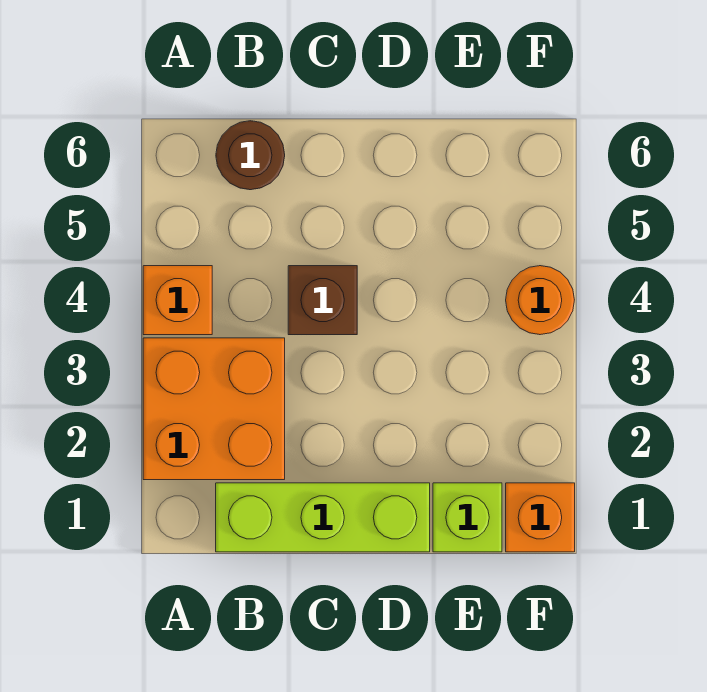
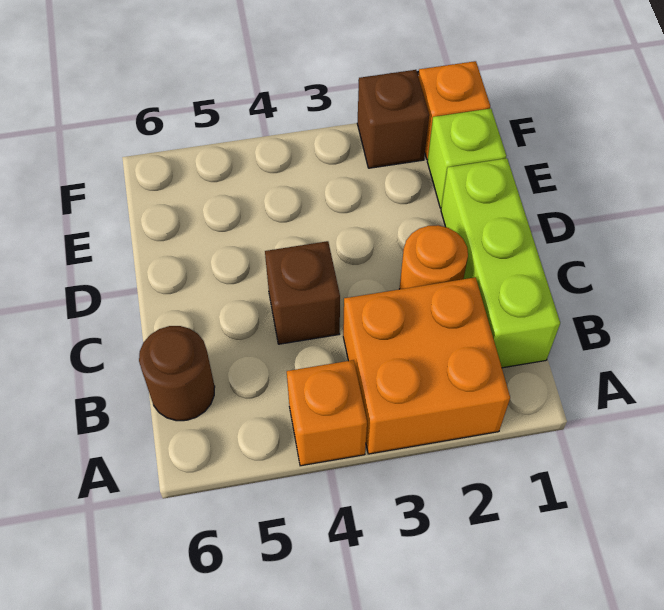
none -> brown 1x1 brick [357,70,429,168]
orange 1x1 round brick [506,266,574,335] -> orange 1x1 round brick moved to [400,225,468,289]

